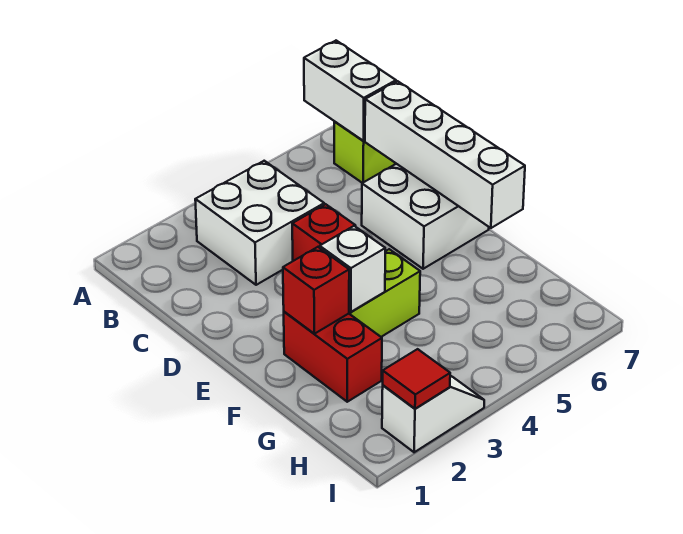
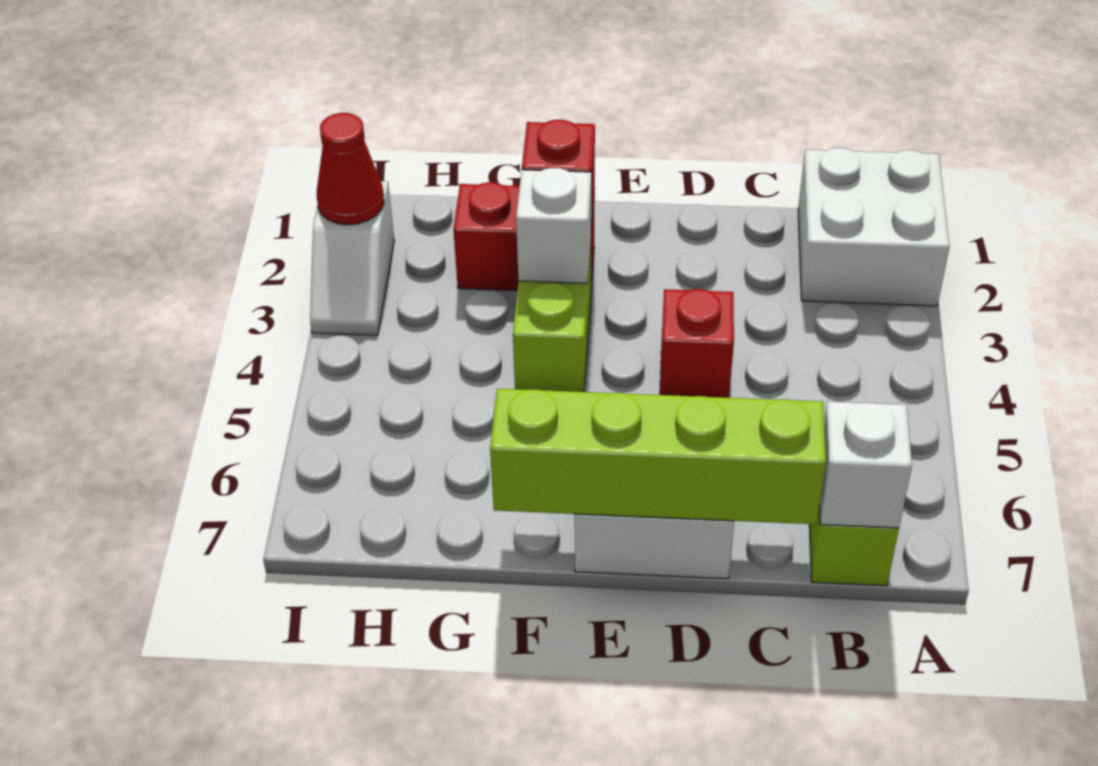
white 1x2 brick [304,41,396,141] -> white 1x1 brick [820,402,912,528]
white 2x2 brick [195,161,324,285] -> white 2x2 brick moved to [798,148,949,306]
white 1x4 brick [365,81,525,228] -> lime 1x4 brick [490,389,826,524]
red 1x1 tile [383,349,450,409] -> red 1x1 cone [317,113,384,225]

